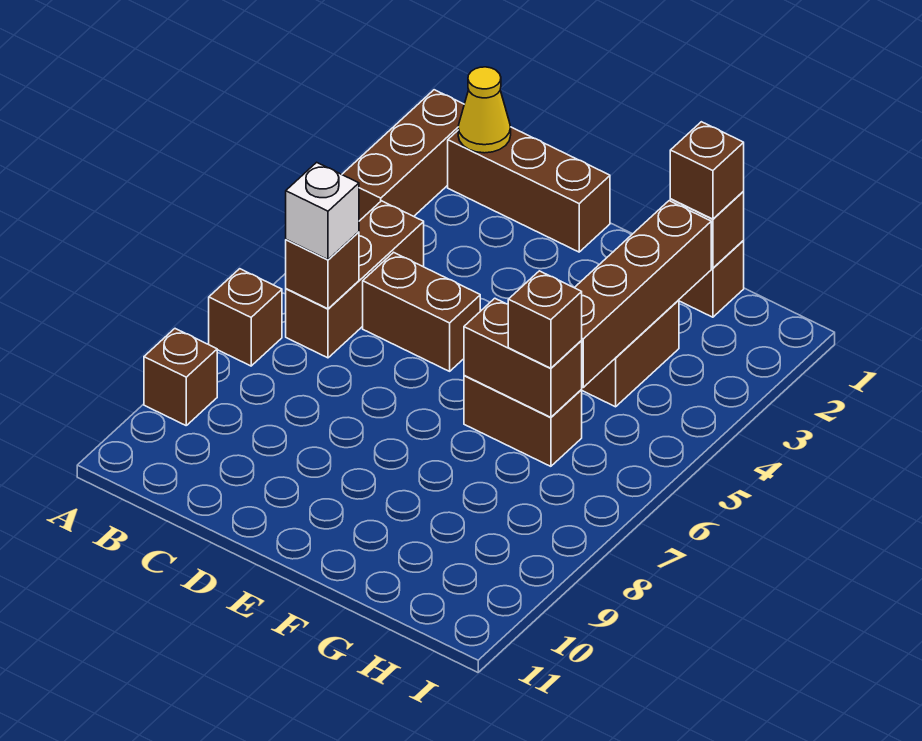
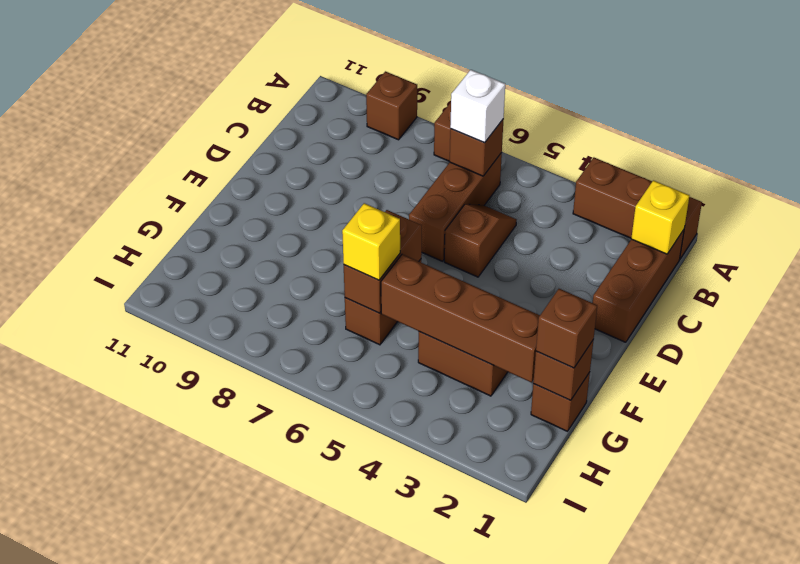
yellow 1x1 cone [458,67,511,153] -> yellow 1x1 brick [631,180,689,254]
brown 1x3 brick [286,201,424,358] -> brown 1x3 brick turned to [409,153,502,261]
brown 1x2 brick [363,252,480,371] -> brown 1x2 slope [444,204,516,277]
brown 1x1 brick [508,271,582,368] -> yellow 1x1 brick [342,203,400,280]

